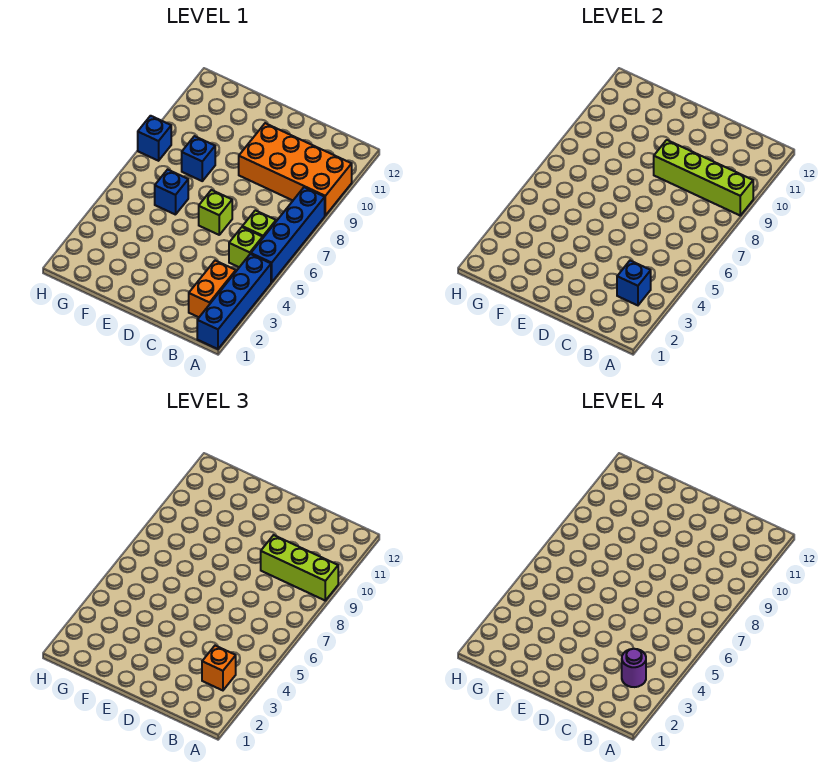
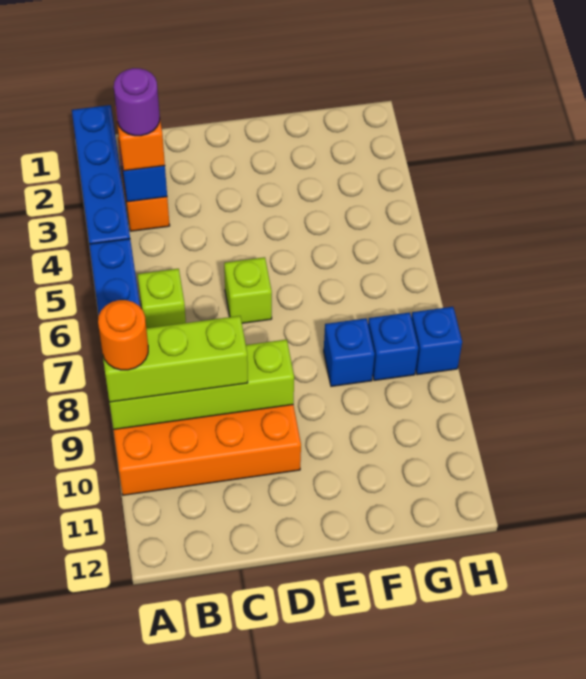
none -> orange 1x1 round brick [98,300,148,370]
lime 1x1 brick [229,227,263,267] -> none
blue 1x1 brick [155,170,188,215] -> blue 1x1 brick moved to [368,312,418,381]

